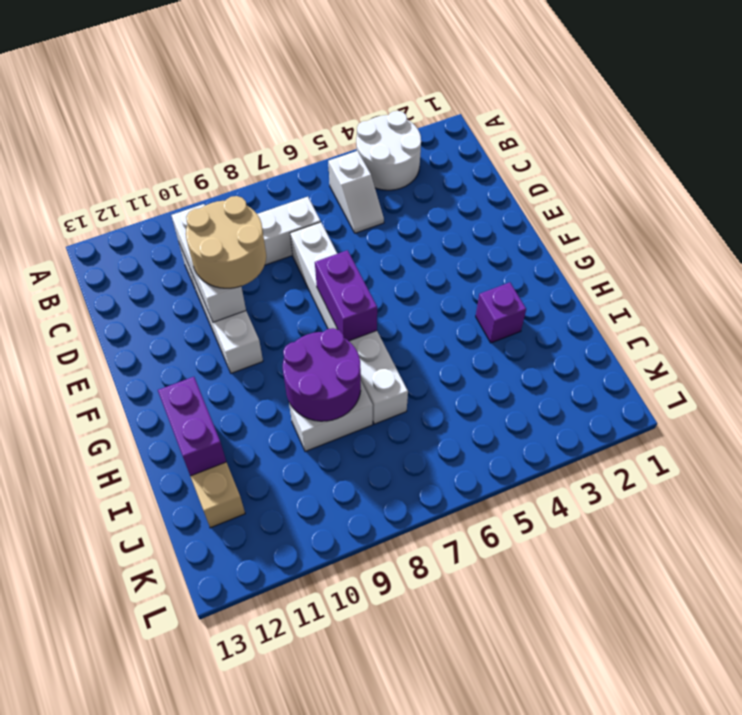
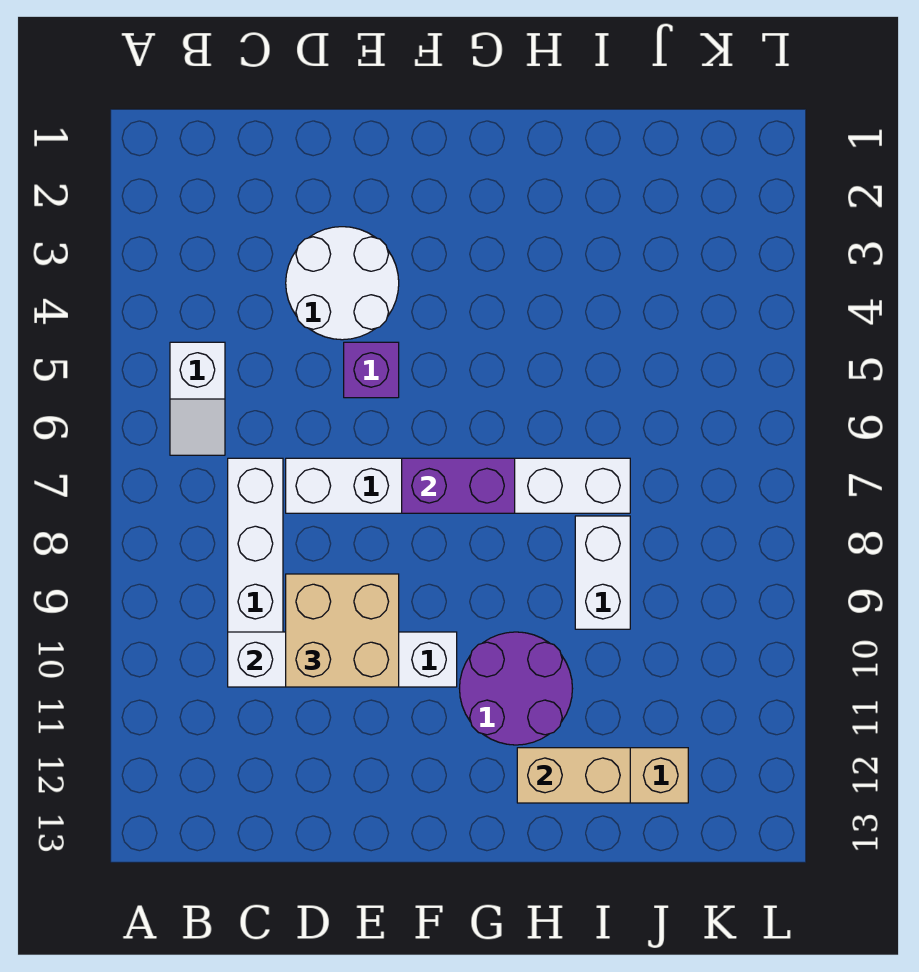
white 2x2 round brick [356,111,421,190] -> white 2x2 round brick moved to [286,227,399,340]
white 1x2 slope [328,151,384,233] -> white 1x2 slope turned to [170,342,225,455]
tan 2x2 round brick [186,196,266,288] -> tan 2x2 brick [286,574,399,687]
purple 1x1 brick [476,283,526,343] -> purple 1x1 brick moved to [344,342,399,398]
purple 2x2 round brick [283,328,361,421] -> purple 2x2 round brick moved to [459,632,573,745]
purple 1x2 brick [158,377,226,476] -> tan 1x2 brick [517,748,630,803]

